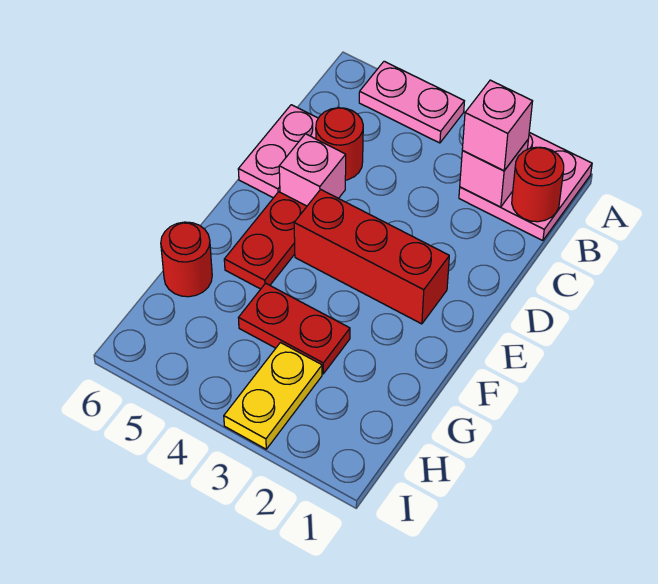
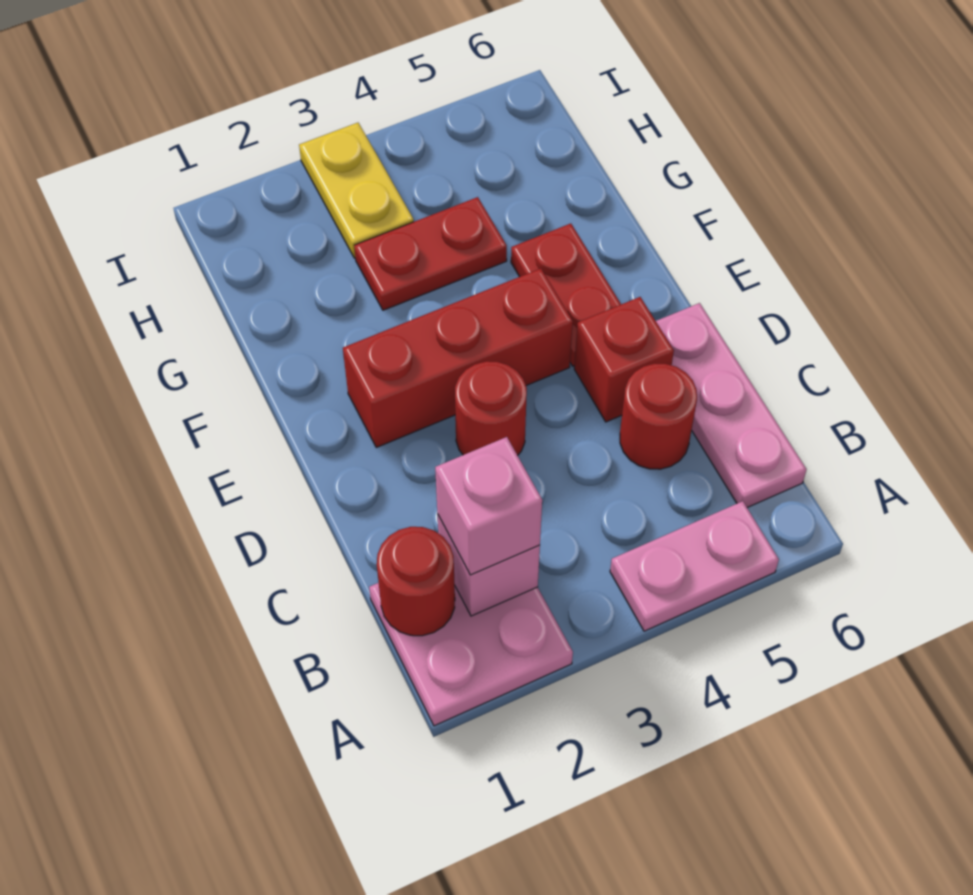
pink 1x2 plate [238,105,318,198] -> pink 1x3 plate [656,303,807,508]
pink 1x1 brick [279,134,346,206] -> red 1x1 brick [574,297,674,422]
red 1x1 round brick [161,222,212,297] -> red 1x1 round brick moved to [455,361,527,455]

